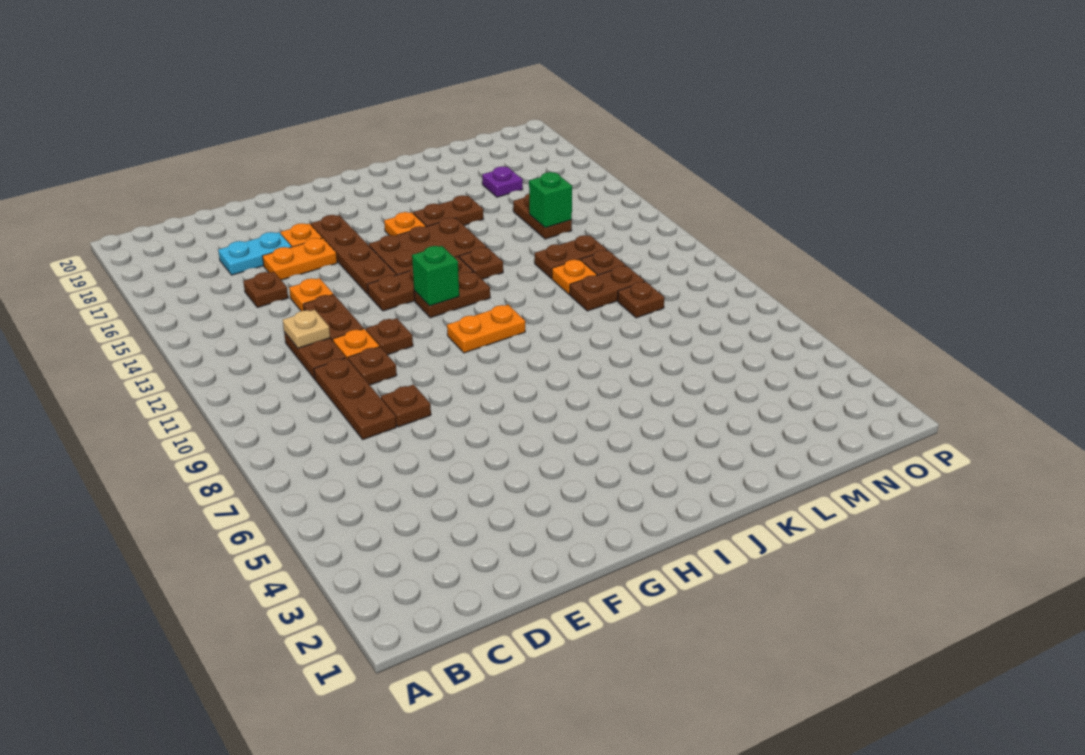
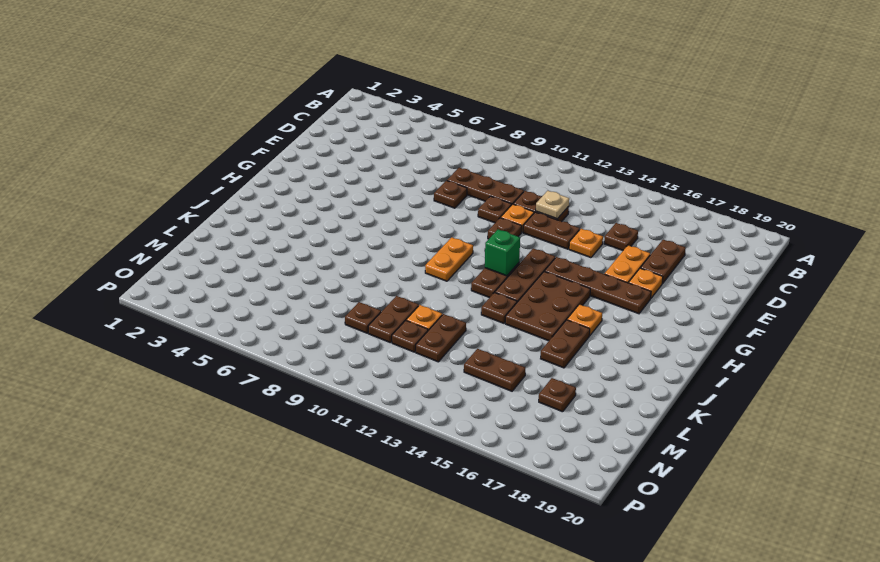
cyan 1x2 plate [218,232,292,275] -> brown 1x2 plate [641,240,686,283]
green 1x1 brick [529,172,572,228] -> none
purple 1x1 plate [482,166,523,197] -> brown 1x1 plate [539,378,576,412]

